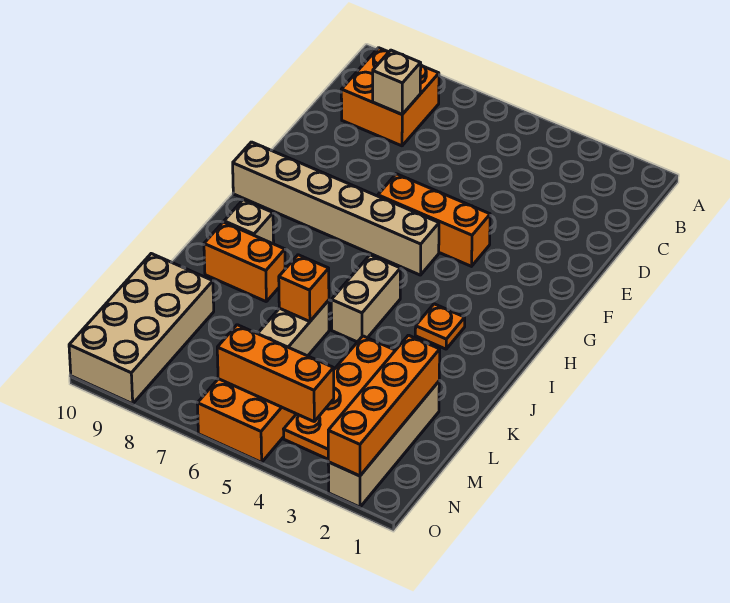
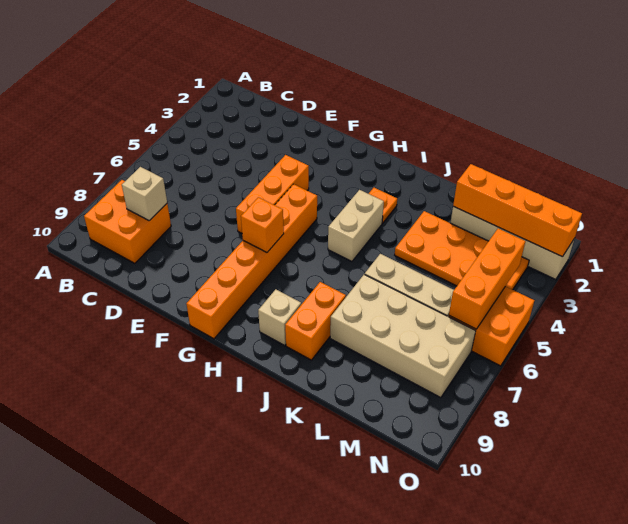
tan 1x6 brick [233,142,439,275] -> orange 1x6 brick [186,184,317,339]
tan 1x2 brick [331,255,400,342] -> tan 1x2 brick turned to [328,190,384,261]
orange 1x1 brick [279,255,329,322] -> orange 1x1 brick moved to [241,197,284,252]
tan 2x4 brick [69,254,214,404] -> tan 2x4 brick moved to [330,274,476,398]

